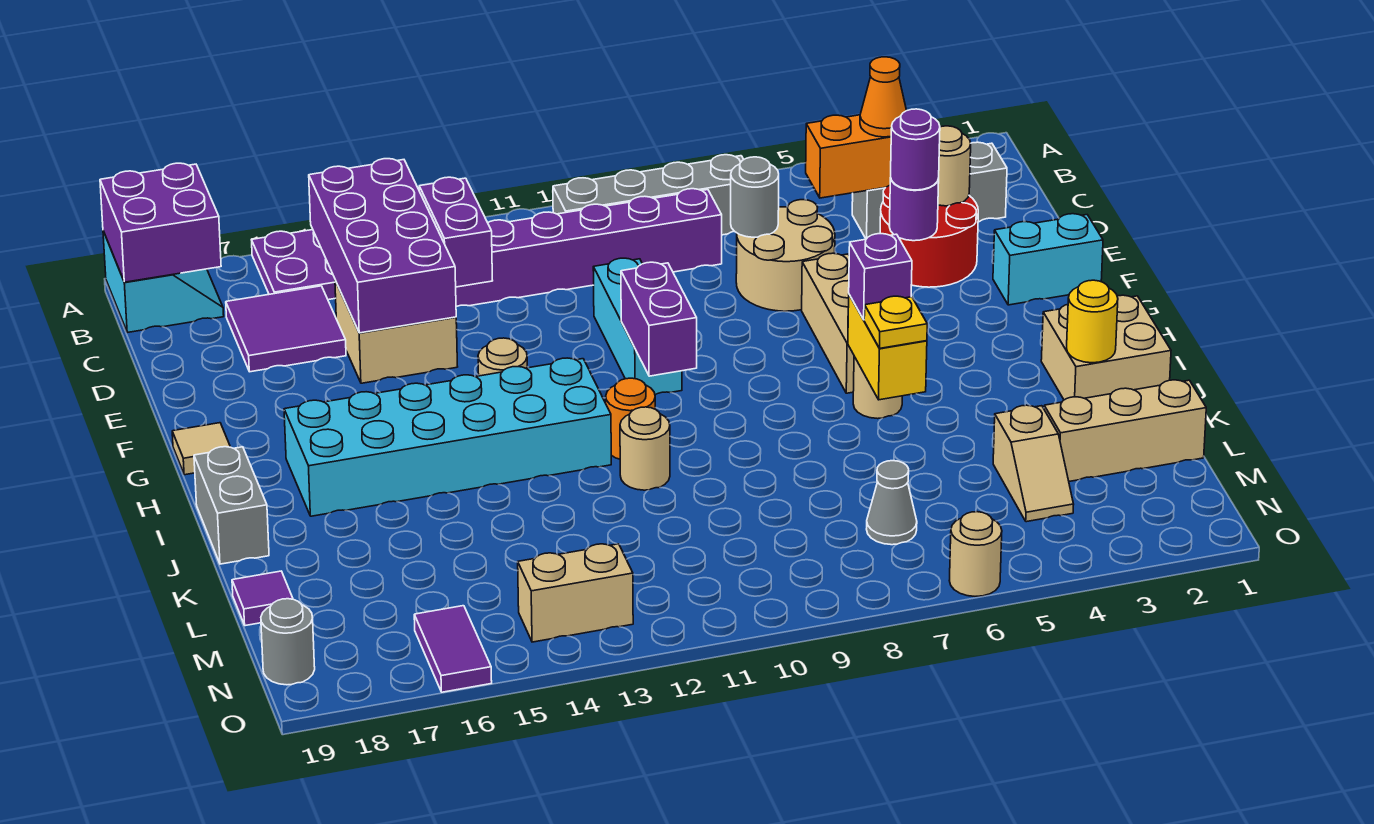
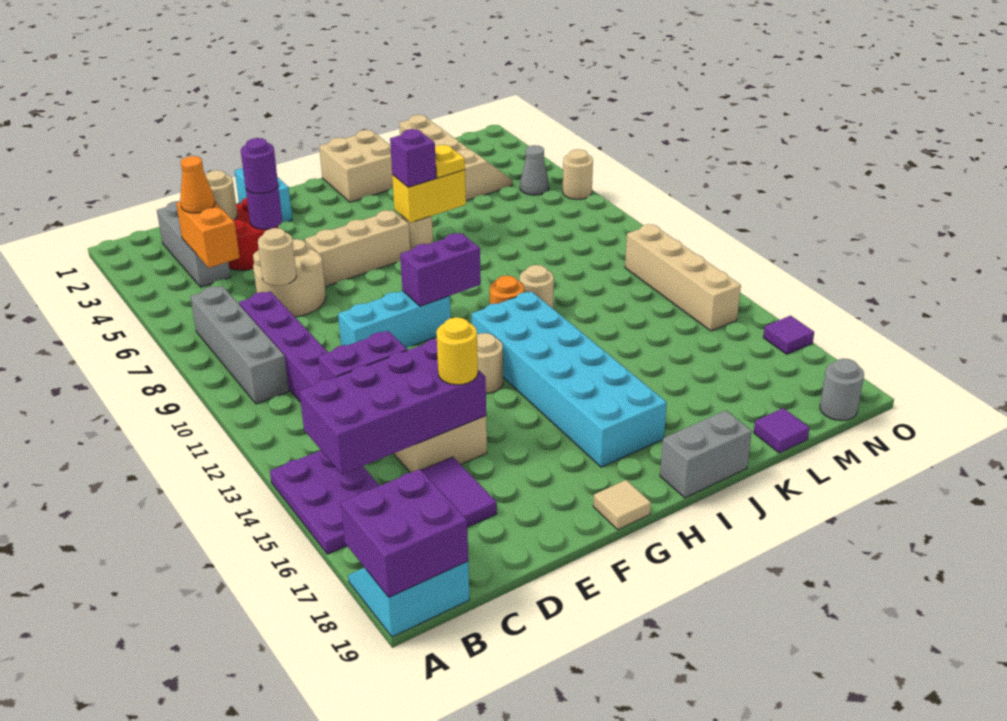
grey 1x1 round brick [731,157,779,237] -> tan 1x1 round brick [258,228,296,286]
yellow 1x1 round brick [1067,280,1118,363] -> yellow 1x1 round brick moved to [436,317,478,385]
grey 1x1 cone [867,461,917,545] -> grey 1x1 cone moved to [520,145,549,195]
tan 1x2 brick [518,544,633,642] -> tan 1x4 brick [625,224,741,331]
purple 1x2 tile [414,606,492,692] -> purple 1x1 tile [763,316,814,354]

